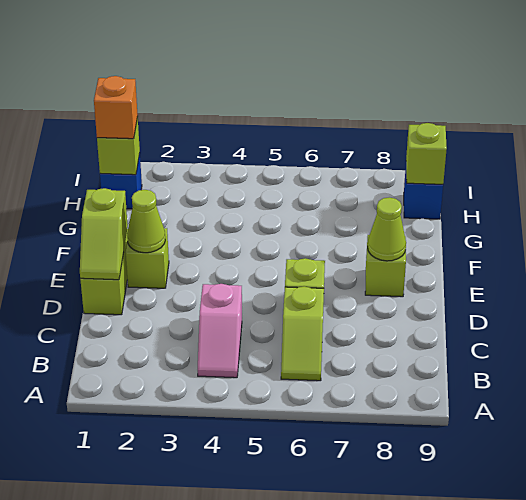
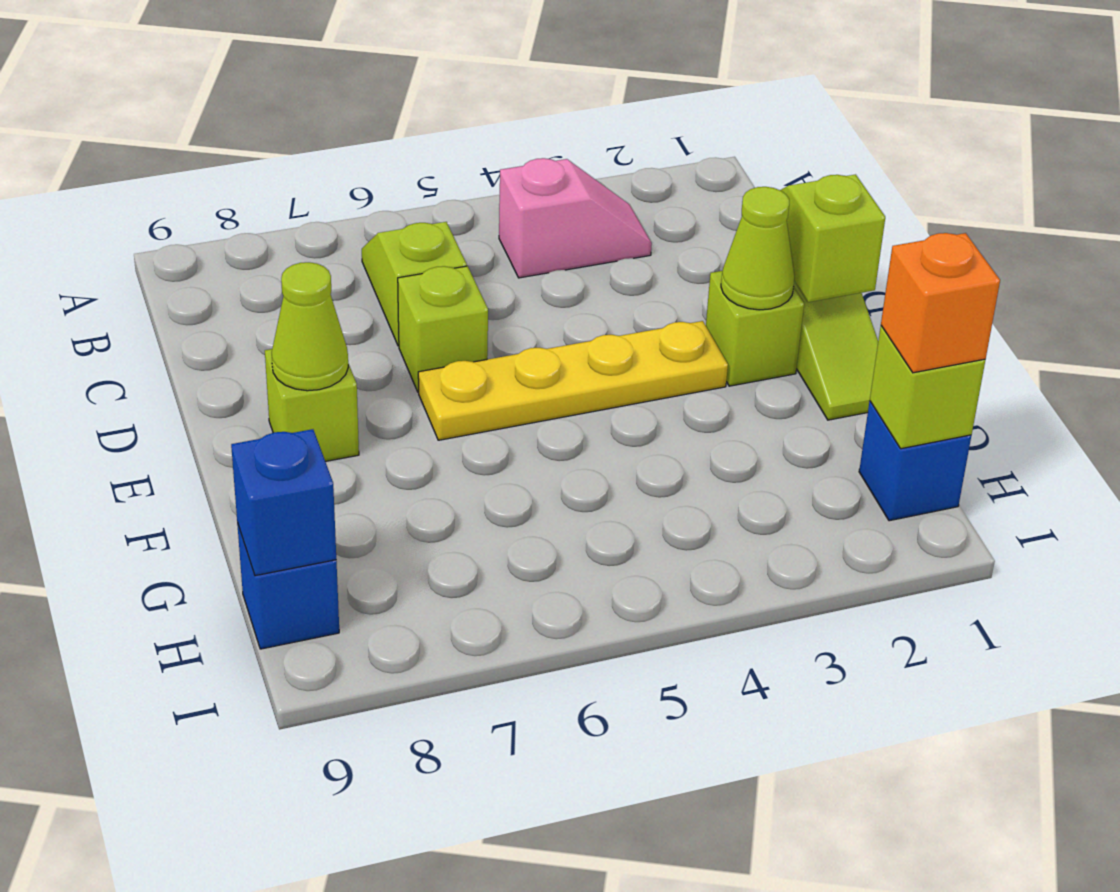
pink 1x2 slope [198,284,242,378] -> pink 1x2 slope turned to [499,158,652,278]
none -> yellow 1x4 plate [418,321,728,440]
lime 1x1 brick [406,123,447,184] -> blue 1x1 brick [231,429,336,576]

